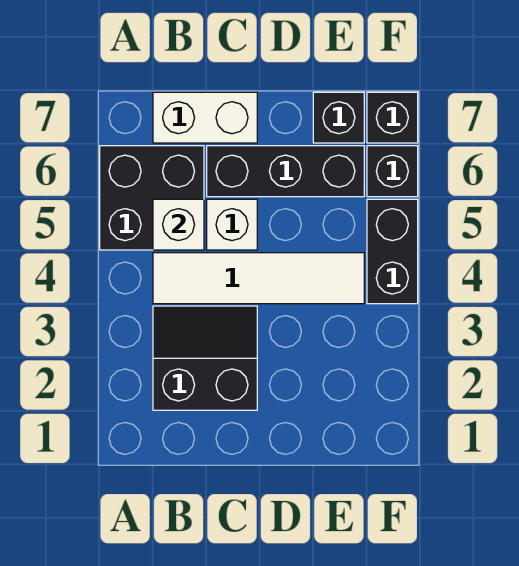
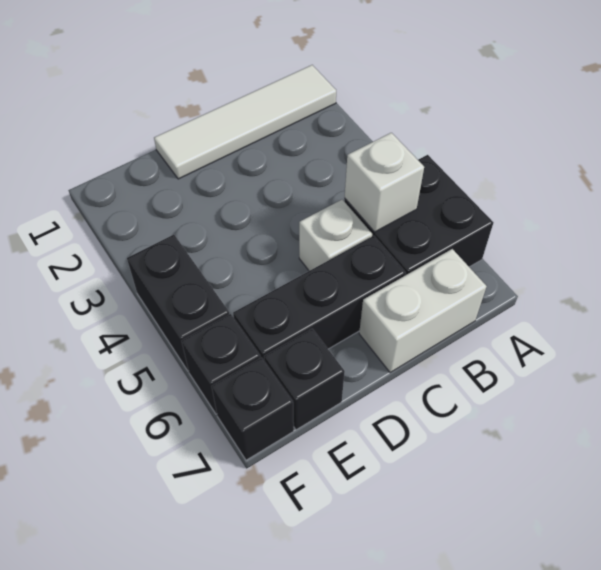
black 2x2 slope [153,306,257,410] -> none
white 1x4 tile [153,253,364,304] -> white 1x4 tile moved to [154,65,336,179]

